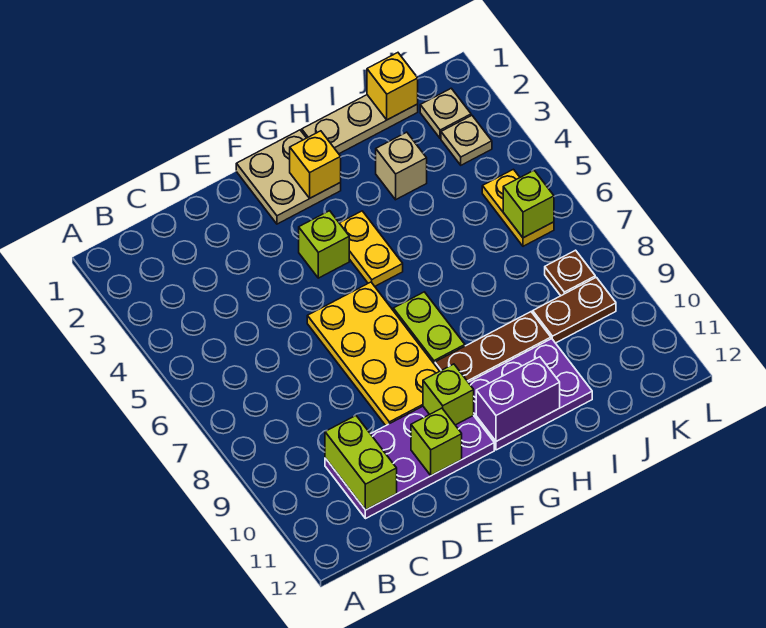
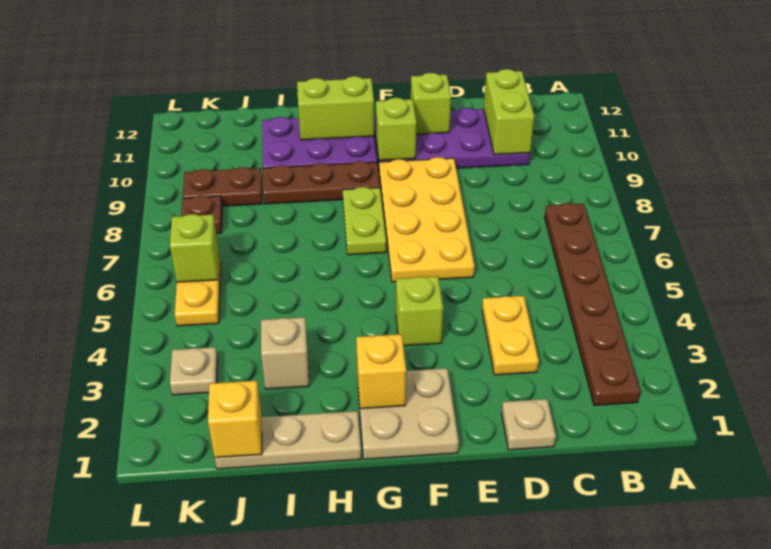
none -> brown 1x6 plate [545,203,640,405]
yellow 1x2 plate [340,211,403,286] -> yellow 1x2 plate moved to [482,296,539,375]
purple 1x2 brick [476,357,560,441] -> lime 1x2 brick [297,76,374,140]
tan 1x1 plate [420,88,471,138] -> tan 1x1 plate moved to [502,399,556,450]

